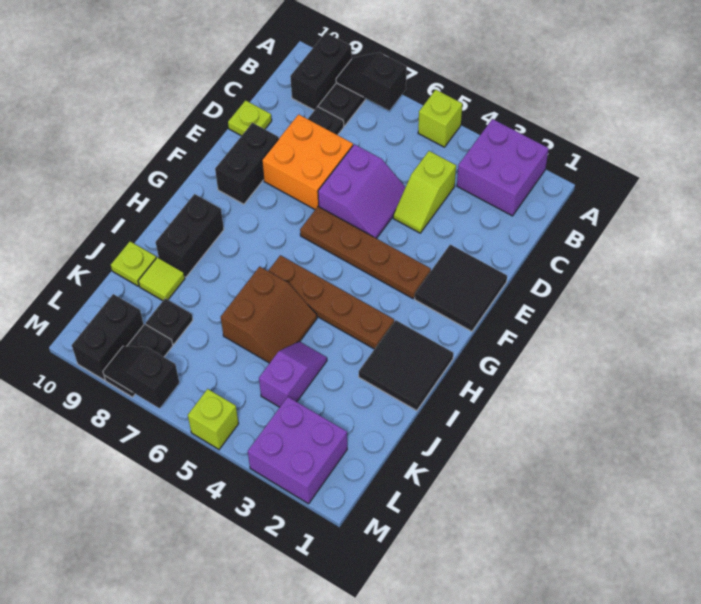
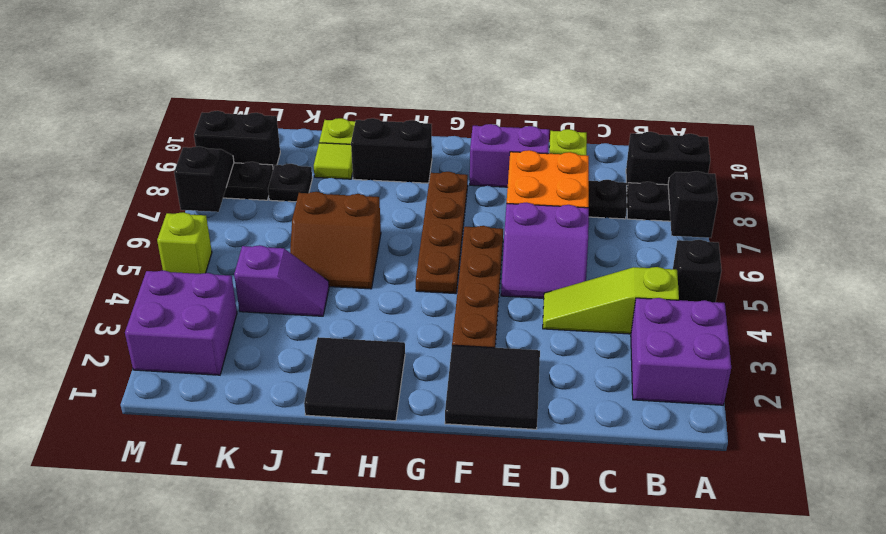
lime 1x1 brick [418,90,462,147] -> black 1x1 brick [673,240,722,302]
lime 1x2 slope [393,151,456,233] -> lime 1x3 slope [543,267,679,334]
black 1x2 brick [215,123,279,204] -> purple 1x2 brick [470,124,549,187]
brown 1x4 plate [268,255,394,349] -> brown 1x4 plate moved to [416,172,468,294]

